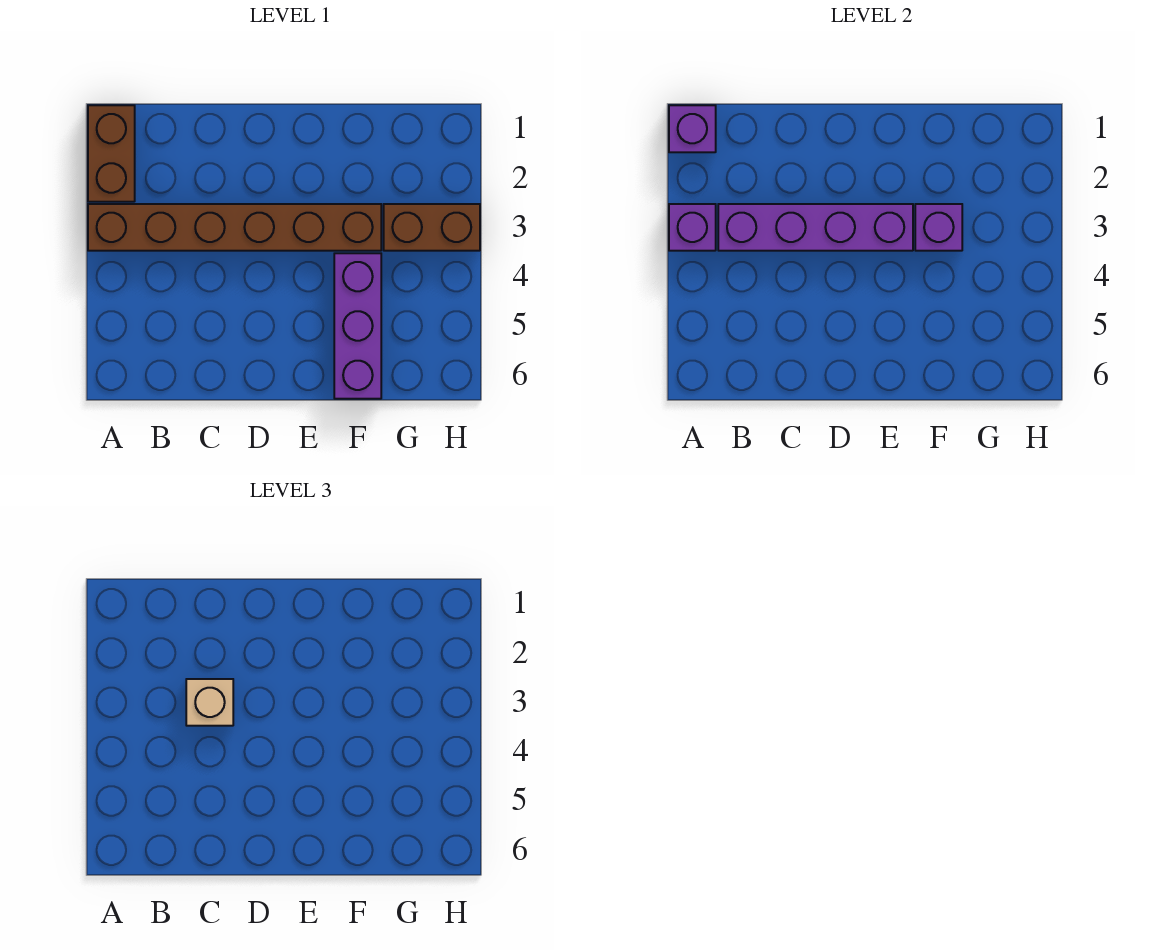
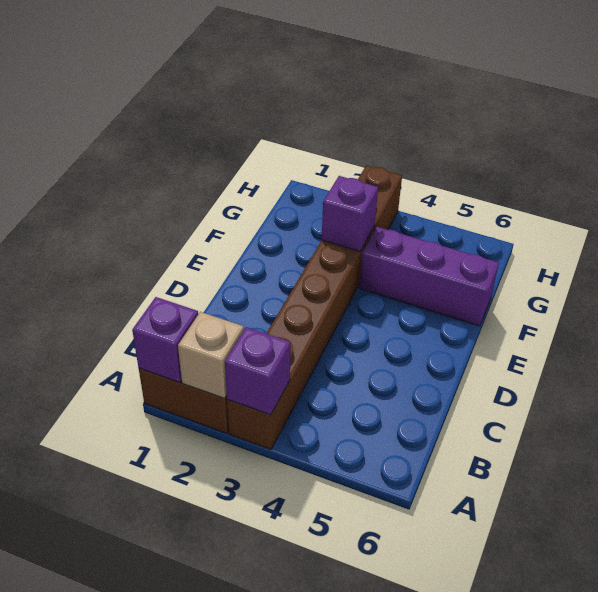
purple 1x4 brick [718,204,913,251] -> none
tan 1x1 brick [186,679,233,726] -> tan 1x1 brick moved to [178,312,244,399]

